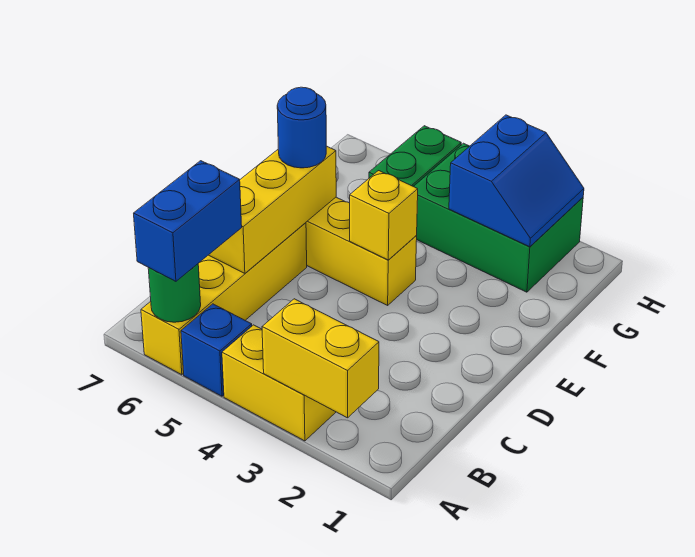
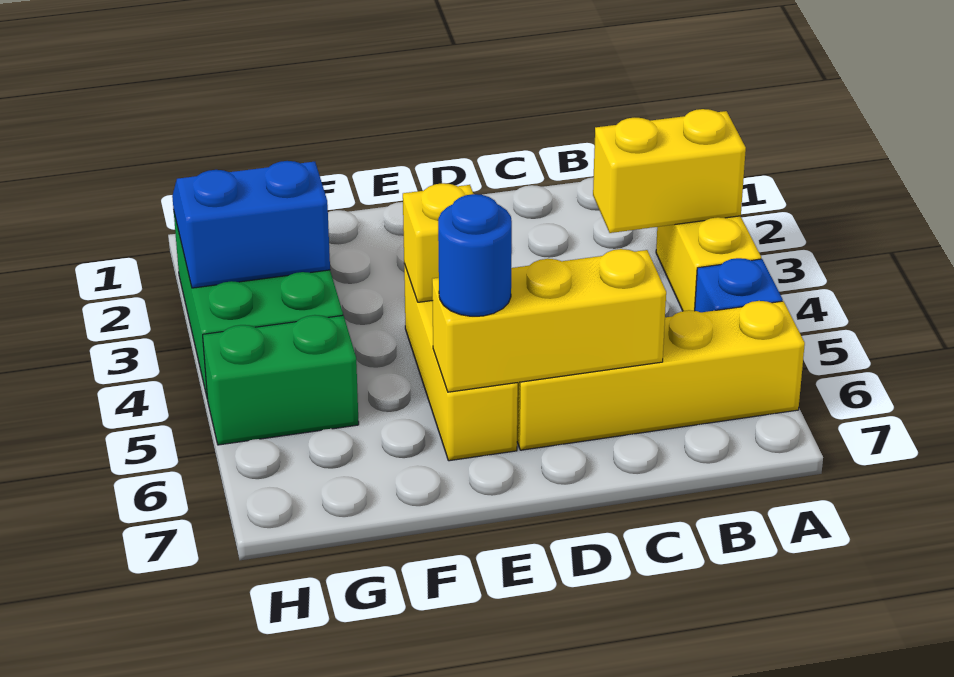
yellow 1x2 brick [262,299,379,418] -> yellow 1x2 brick turned to [593,109,746,233]
green 1x1 round brick [148,264,201,322] -> none
blue 1x2 brick [134,161,242,281] -> none

